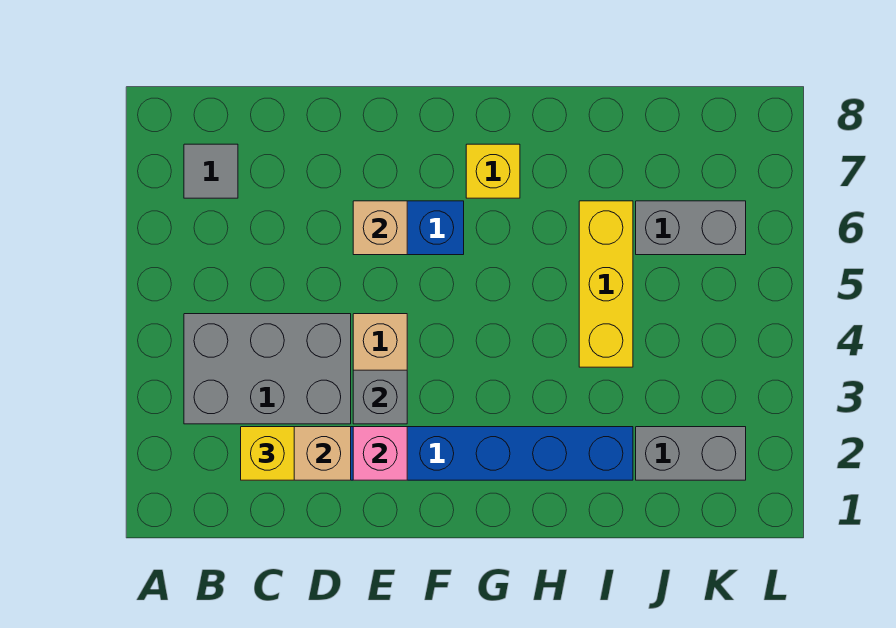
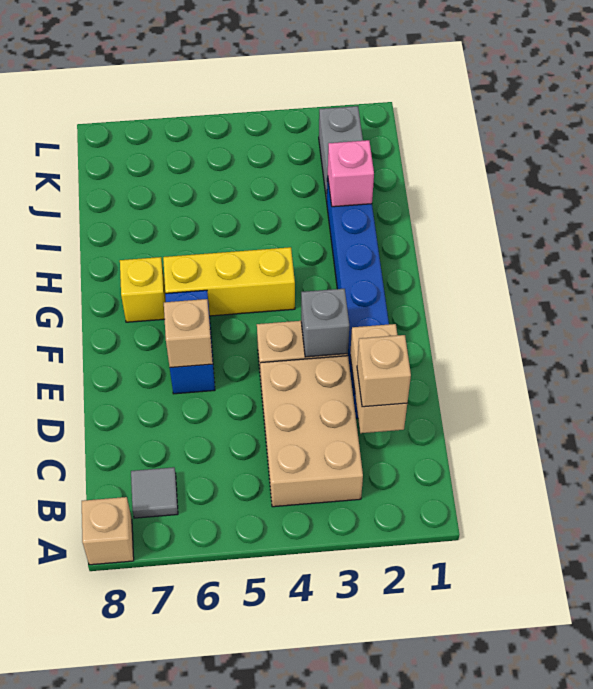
none -> tan 1x1 brick [82,497,134,565]
grey 2x3 brick [184,314,351,424] -> tan 2x3 brick [260,356,363,507]
yellow 1x1 brick [241,427,294,480] -> tan 1x1 brick [357,335,411,407]
pink 1x1 brick [353,427,407,480] -> pink 1x1 brick moved to [328,140,374,207]
yellow 1x3 brick [579,201,633,367] -> yellow 1x3 brick moved to [163,247,295,316]
grey 1x2 brick [636,201,746,255] -> none

